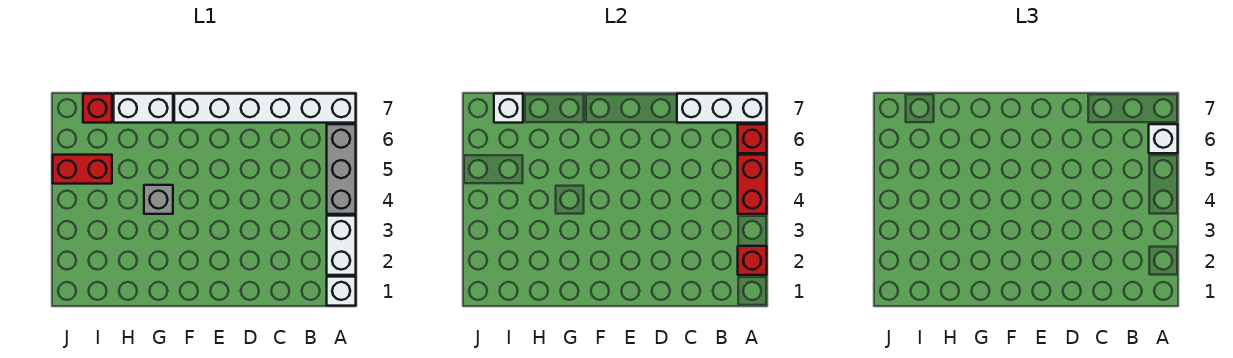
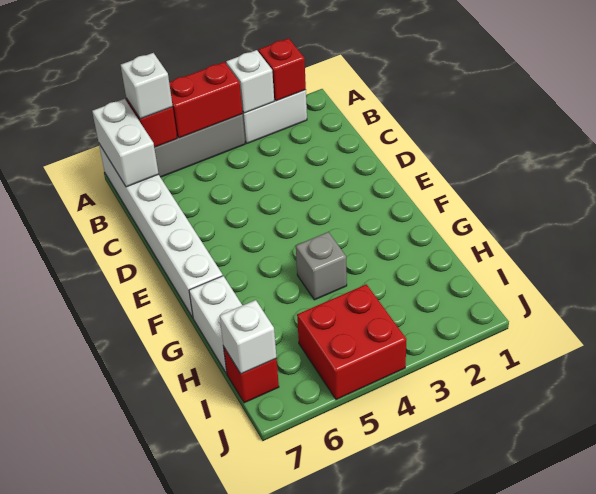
white 1x1 brick [327,277,356,306] -> white 1x1 brick moved to [226,50,274,113]
white 1x3 brick [677,94,767,123] -> white 1x2 brick [92,99,158,187]
red 1x2 brick [53,155,112,184] -> red 2x2 brick [297,284,407,400]

